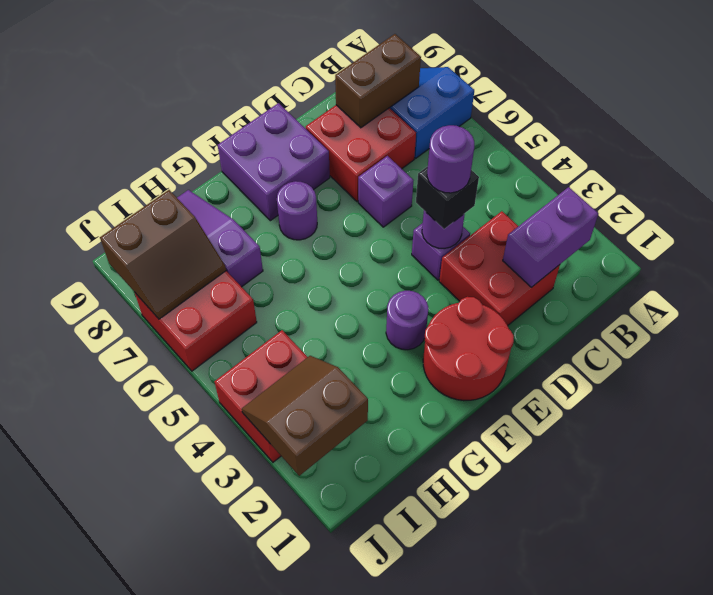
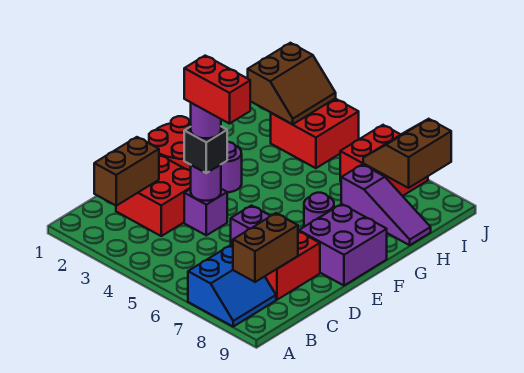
purple 1x2 brick [503,187,598,287] -> brown 1x2 brick [94,137,159,206]
none -> red 1x2 brick [184,56,250,124]

